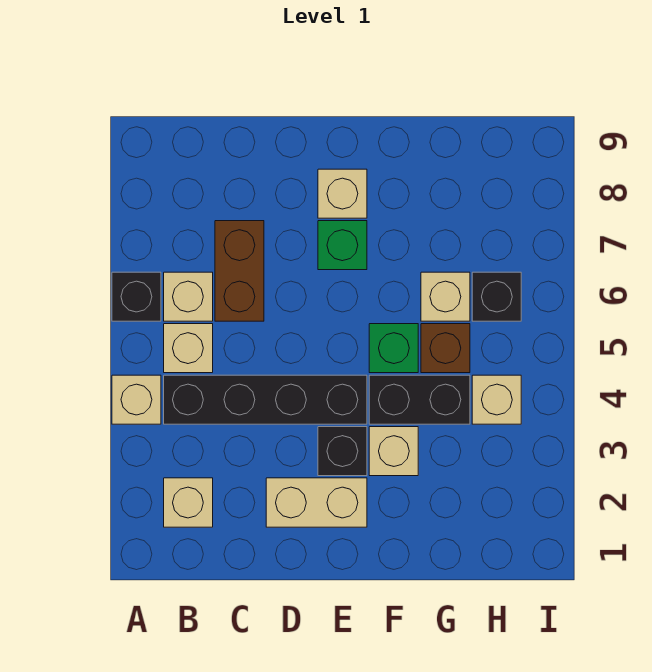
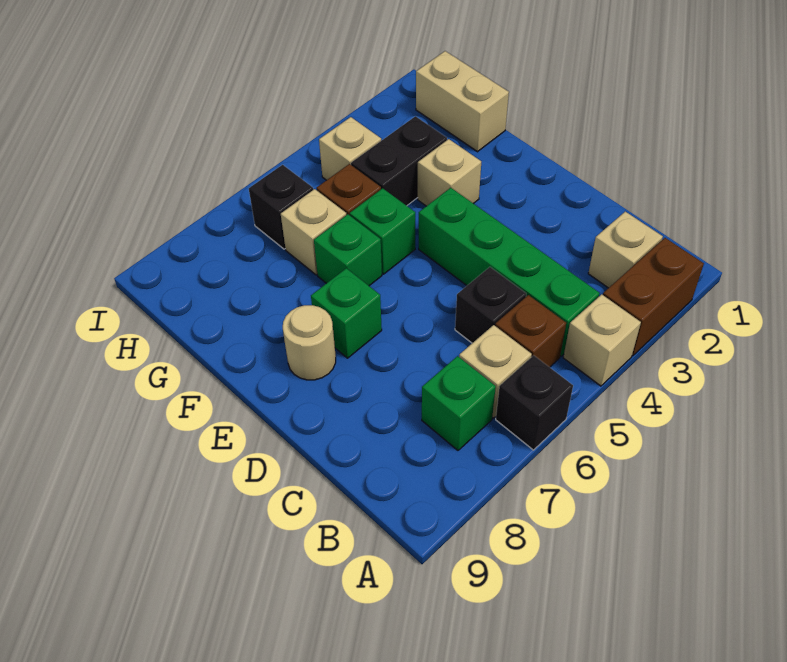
black 1x4 brick [164,375,367,424] -> green 1x4 brick [419,188,600,356]
tan 1x1 brick [164,324,213,373] -> brown 1x1 brick [495,295,566,367]
none -> green 1x1 brick [422,356,496,450]
brown 1x2 brick [215,221,264,321] -> brown 1x2 brick moved to [603,238,704,356]
tan 1x2 brick [266,478,367,527] -> tan 1x2 brick moved to [416,51,509,152]
black 1x1 brick [318,427,367,476] -> black 1x1 brick moved to [455,267,526,343]
tan 1x1 brick [318,169,367,218] -> tan 1x1 round brick [283,305,336,380]
black 1x2 brick [369,375,470,424] -> black 1x2 brick turned to [351,116,447,206]
none -> green 1x1 brick [314,214,382,286]

